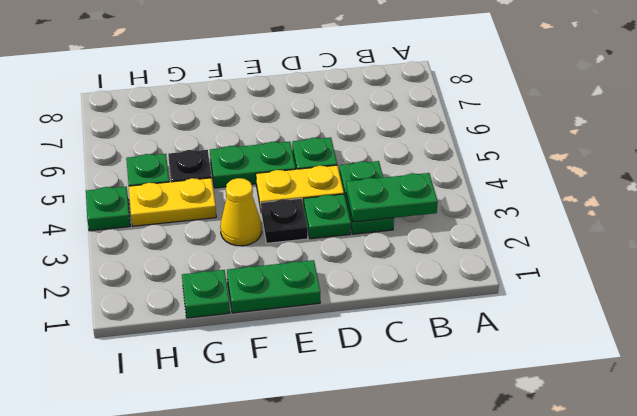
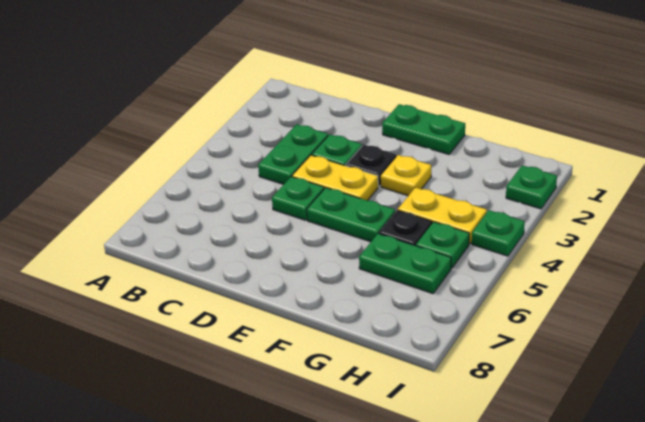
green 1x2 plate [346,173,438,222] -> green 1x2 plate moved to [359,234,451,294]
yellow 1x1 cone [220,178,262,246] -> yellow 1x1 plate [381,155,431,196]
green 1x1 plate [182,270,230,318] -> green 1x1 plate moved to [506,165,557,209]

